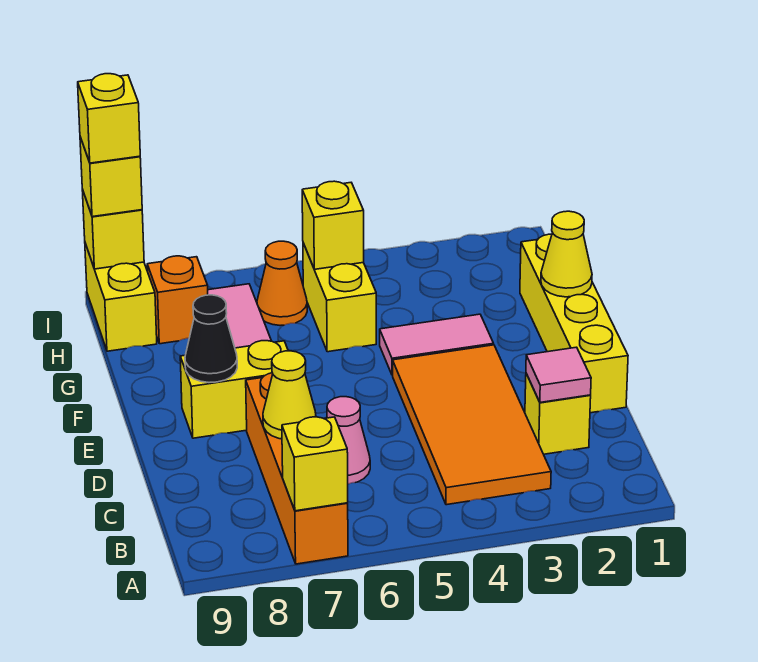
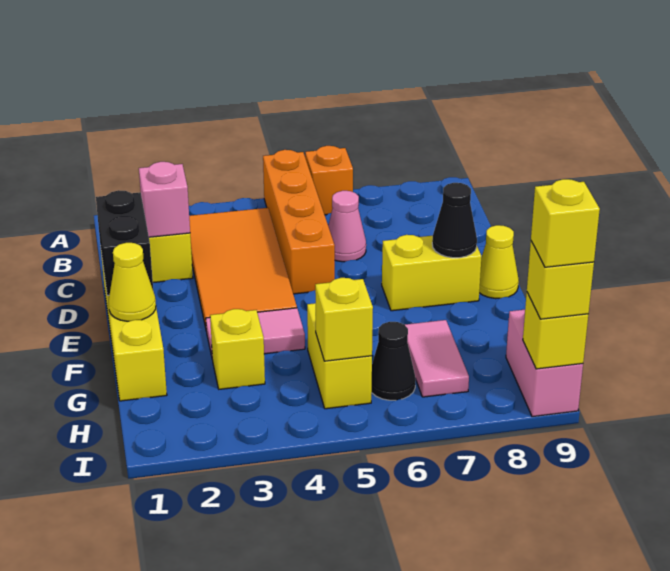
orange 1x4 brick [246,373,348,564] -> orange 1x4 brick moved to [263,150,335,294]
yellow 1x1 brick [282,417,348,511] -> yellow 1x1 brick moved to [210,309,265,389]
pink 1x1 tile [526,347,591,402] -> pink 1x1 brick [139,162,190,237]
yellow 1x1 cone [263,351,316,439] -> yellow 1x1 cone moved to [479,225,519,299]
none -> black 1x2 brick [96,190,153,295]
orange 1x1 cone [257,241,307,325] -> black 1x1 cone [372,322,415,400]
orange 1x1 brick [147,256,208,344] -> orange 1x1 brick moved to [305,146,353,215]
yellow 1x2 brick [85,243,157,351] -> pink 1x2 brick [506,310,583,417]

